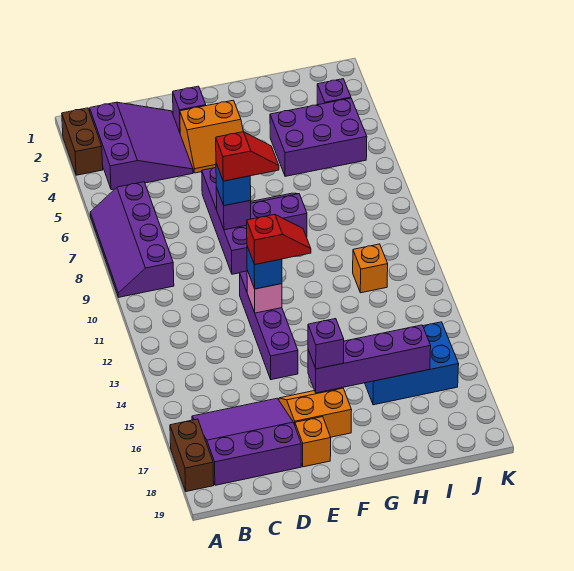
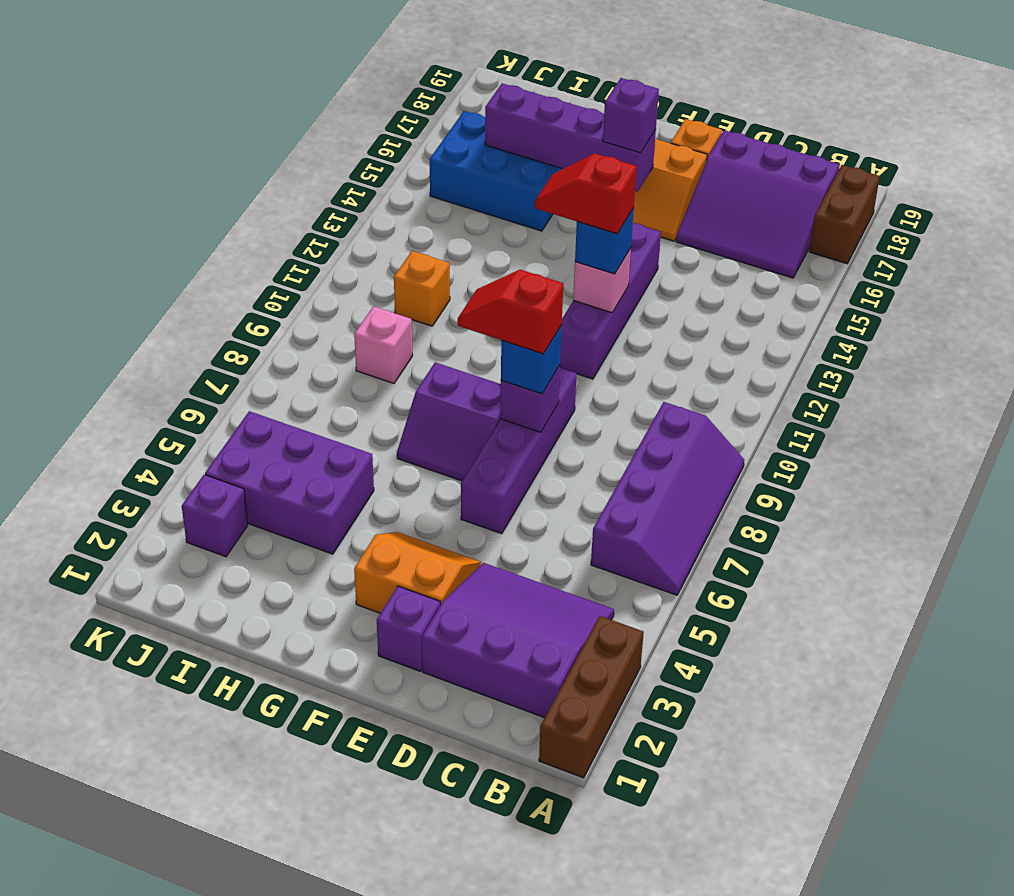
brown 1x2 brick [62,108,103,175] -> brown 1x3 brick [539,616,644,778]
purple 3x3 slope [90,102,193,190] -> purple 3x3 slope turned to [422,563,614,718]
none -> pink 1x1 brick [354,306,413,383]

